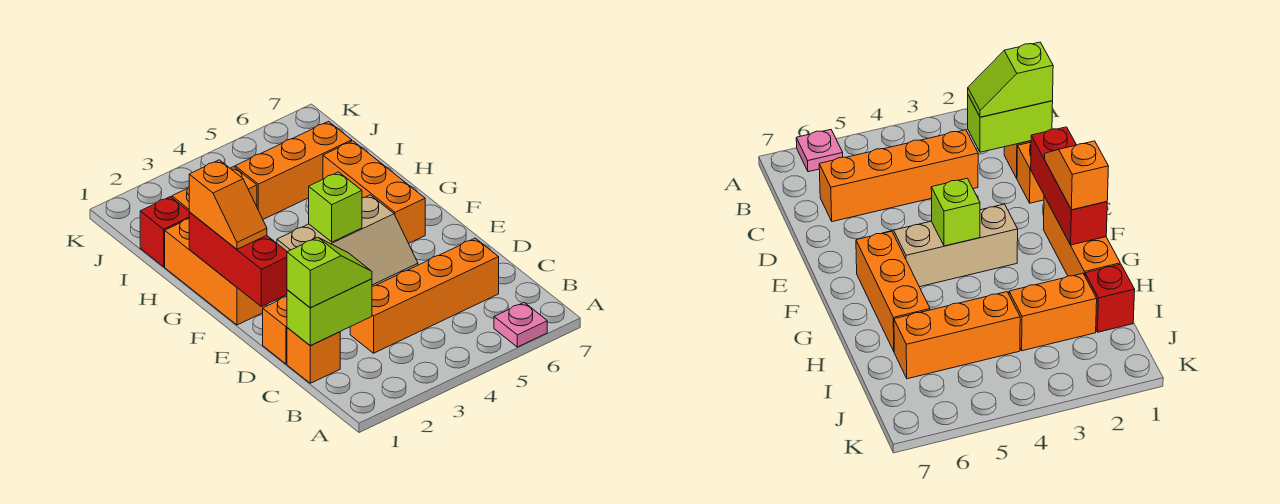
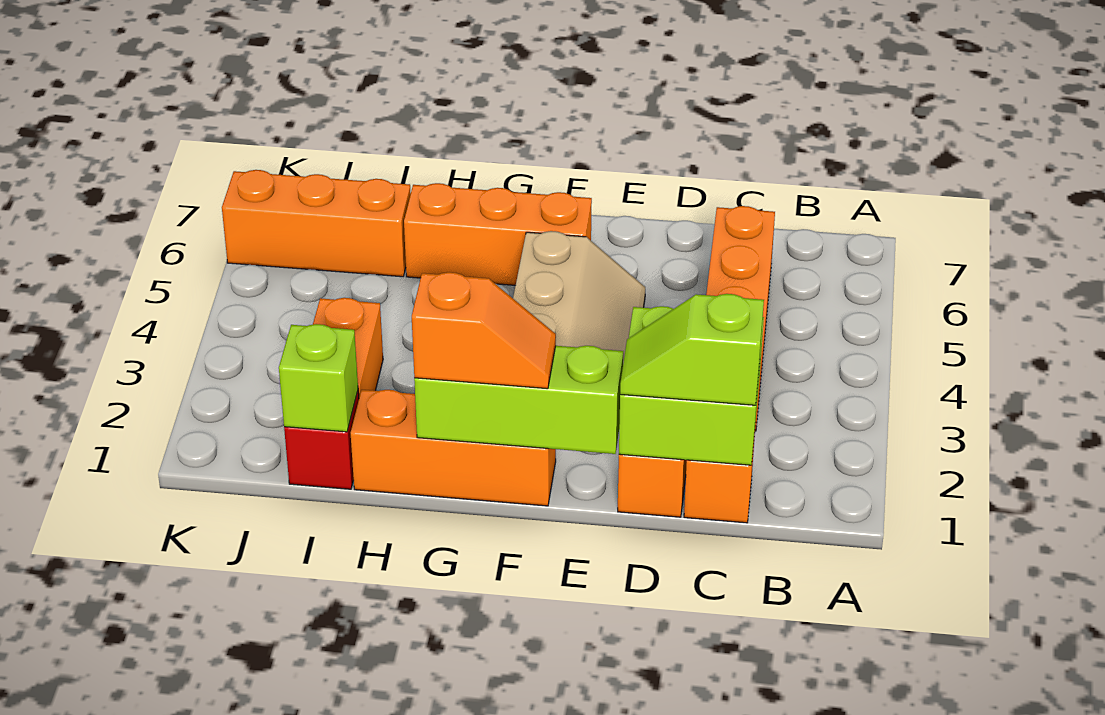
pink 1x1 plate [494,302,547,347] -> none
lime 1x2 brick [287,279,372,345] -> lime 2x2 brick [619,306,764,465]
lime 1x2 slope [287,237,372,308] -> lime 1x2 slope turned to [620,294,764,405]
red 1x3 brick [189,212,287,307] -> lime 1x3 brick [414,346,623,454]
lime 1x1 brick [309,172,362,242] -> lime 1x1 brick moved to [279,324,358,432]
orange 1x3 brick [235,122,352,219] -> orange 1x3 brick turned to [222,170,411,277]

